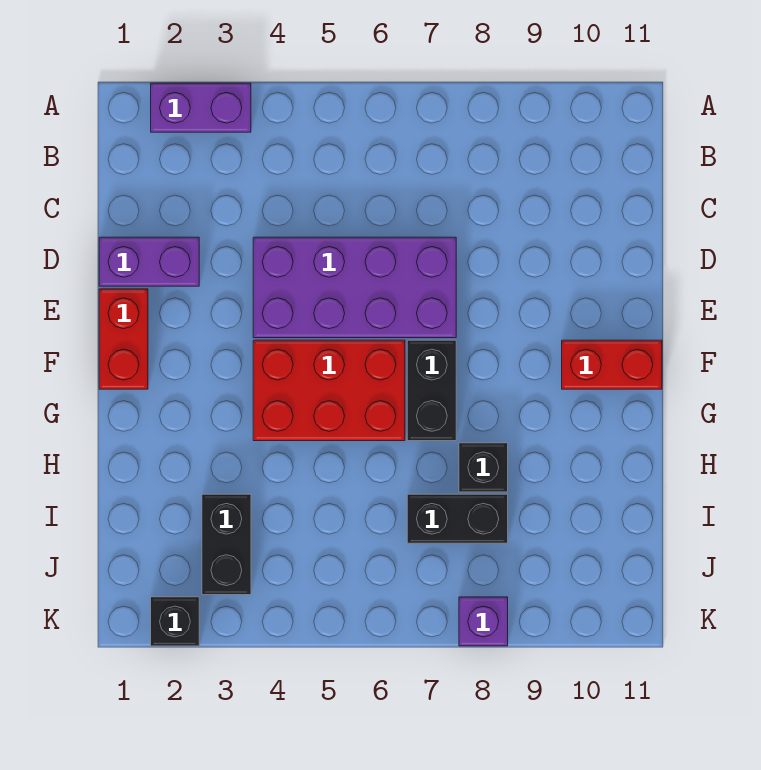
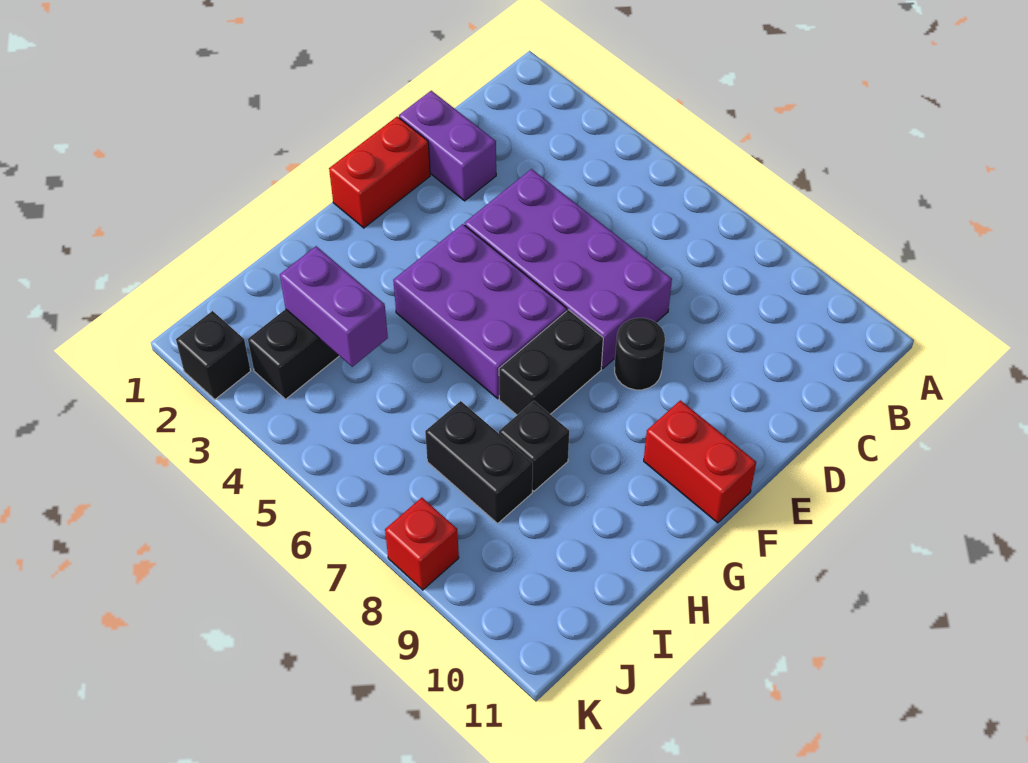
purple 1x2 brick [151,83,251,132] -> purple 1x2 brick moved to [280,246,388,367]
none -> black 1x1 round brick [615,318,665,390]
red 2x3 brick [253,340,405,441] -> purple 2x3 brick [393,224,567,399]
purple 1x1 brick [459,597,508,646] -> red 1x1 brick [385,498,459,590]

